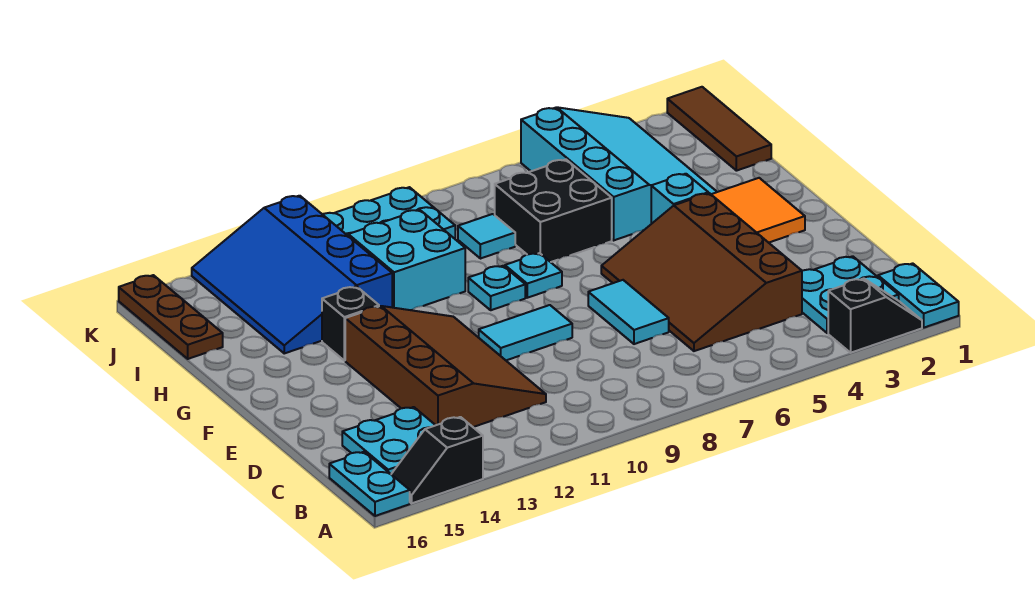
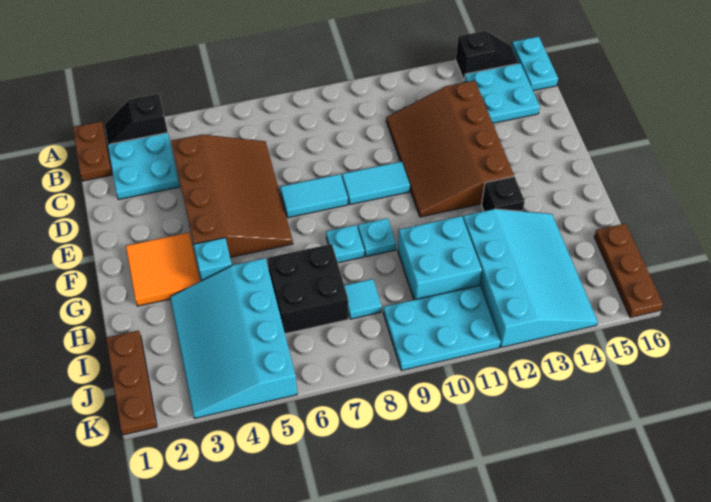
cyan 1x2 plate [878,263,959,328] -> brown 1x2 plate [73,121,112,181]
cyan 1x2 tile [588,280,669,344] -> cyan 1x2 tile turned to [280,174,348,218]
blue 3x4 slope [192,196,392,353] -> cyan 3x4 slope [463,209,598,347]
brown 1x3 tile [667,87,771,171] -> brown 1x3 plate [106,330,157,435]

